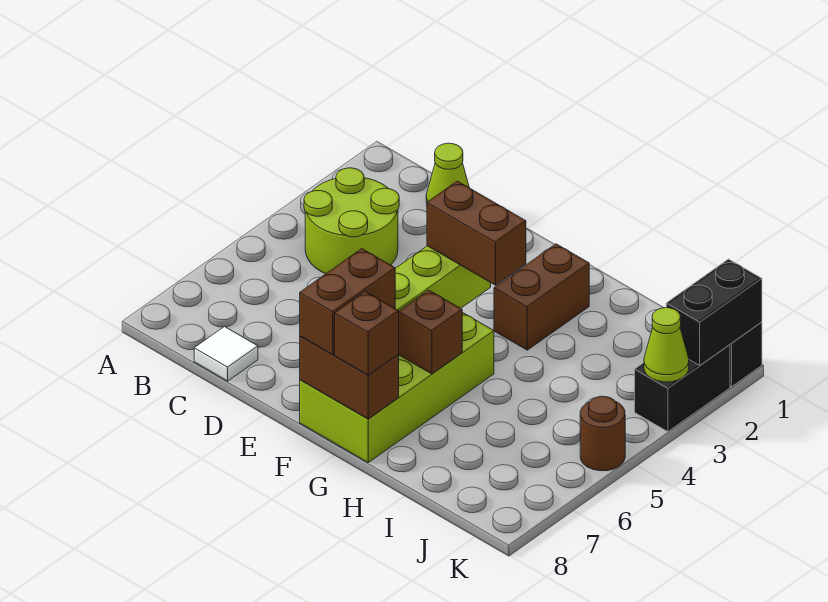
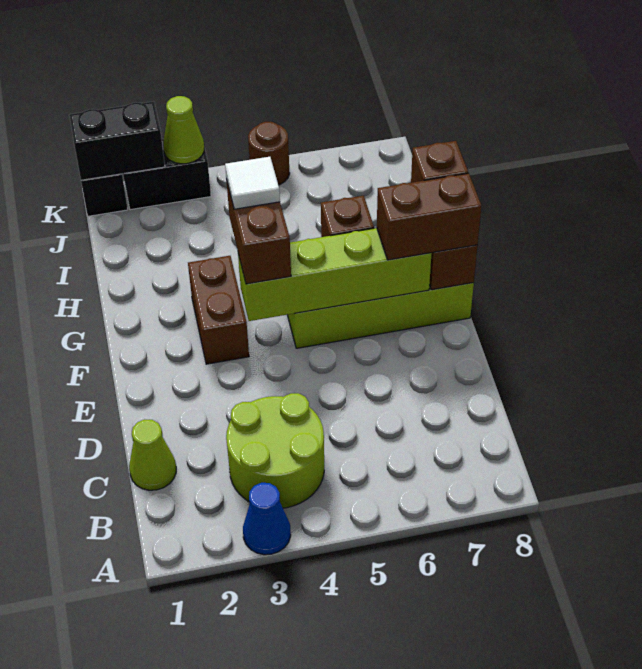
none -> blue 1x1 cone [243,483,291,555]
white 1x1 tile [194,327,258,381] -> white 1x1 tile moved to [225,157,280,209]
brown 1x2 brick [494,244,589,350] -> brown 1x2 brick turned to [188,256,249,364]

